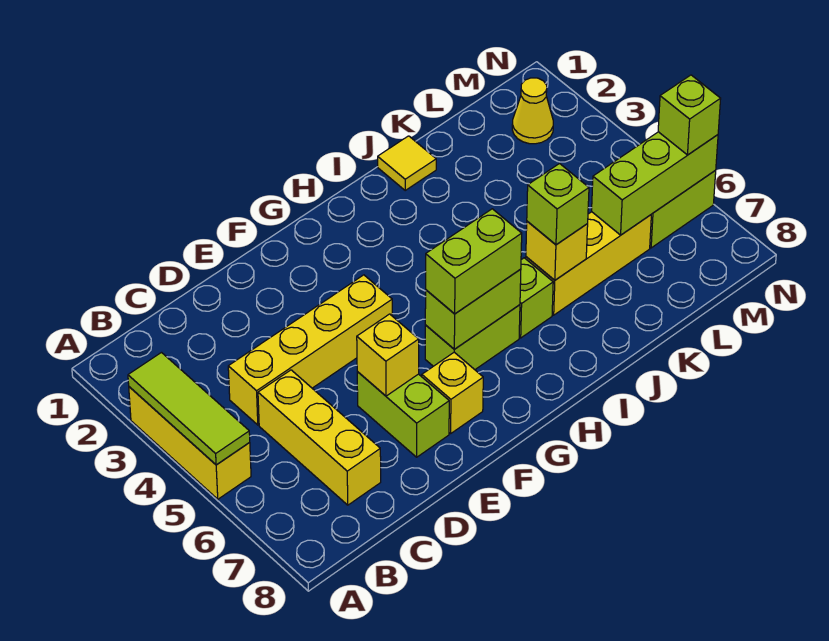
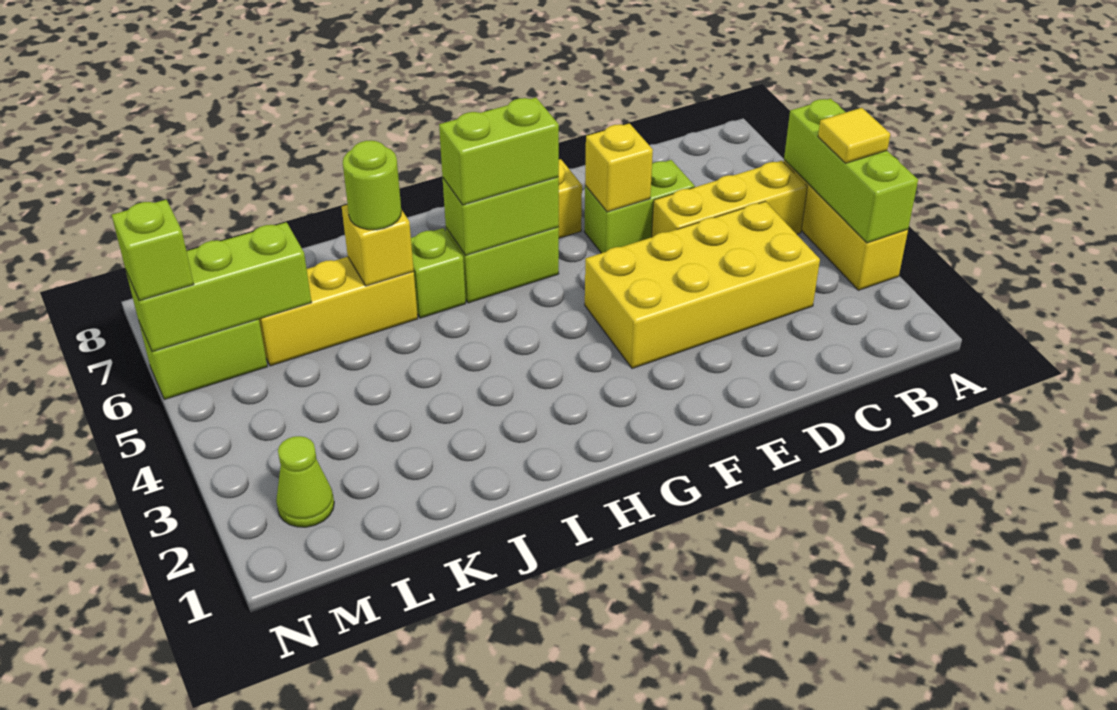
lime 1x3 tile [128,353,250,465] -> lime 1x3 brick [784,98,918,243]
yellow 1x4 brick [228,275,392,425] -> yellow 2x4 brick [585,201,820,369]
yellow 1x3 brick [258,370,381,505] -> yellow 1x3 brick turned to [652,161,807,237]
lime 1x2 brick [357,372,449,457] -> lime 1x2 brick turned to [584,160,695,253]
yellow 1x1 tile [378,136,436,190] -> yellow 1x1 tile moved to [818,108,890,163]
lime 1x1 brick [527,164,589,245] -> lime 1x1 round brick [343,141,401,230]
yellow 1x1 cone [512,78,553,144] -> lime 1x1 cone [276,436,334,527]

